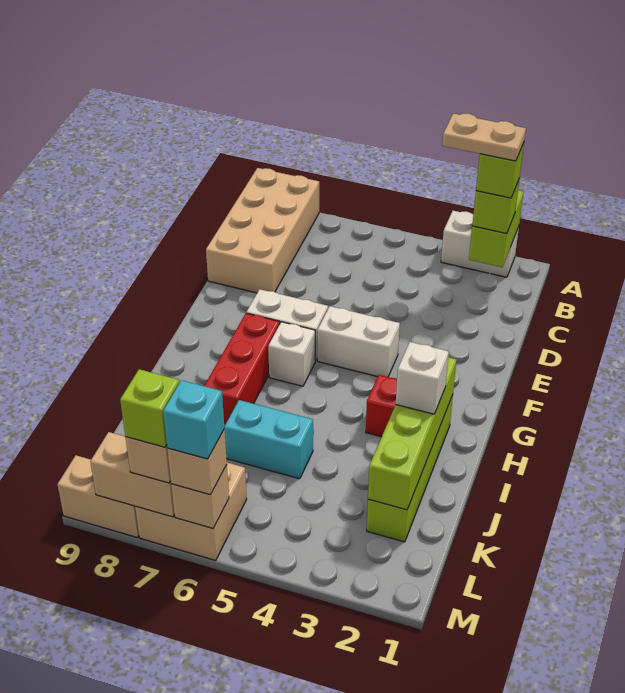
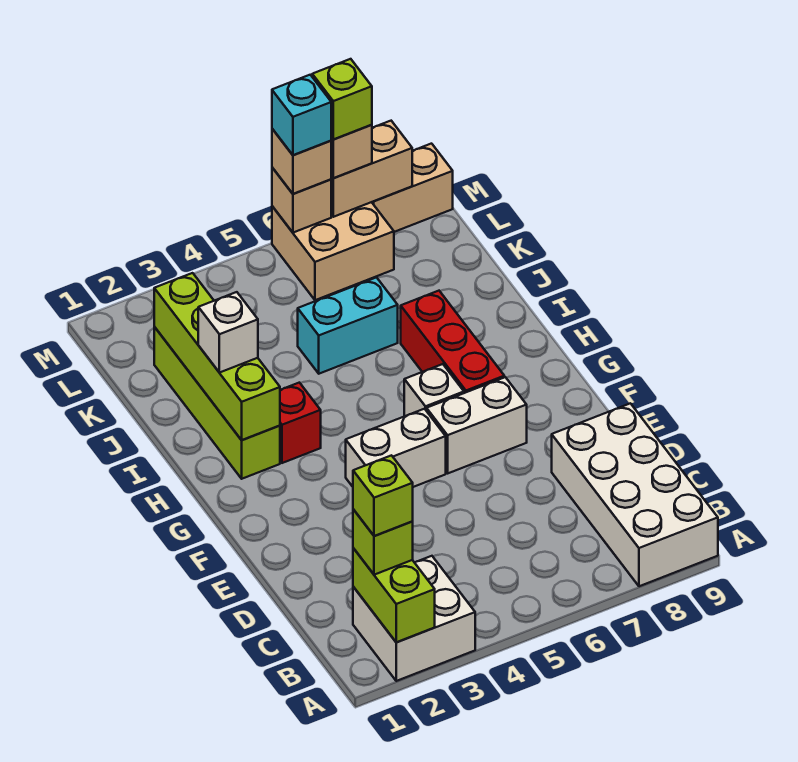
white 1x2 brick [441,211,519,277] -> white 2x2 brick [353,556,475,681]
tan 2x4 brick [206,168,319,293] -> white 2x4 brick [552,403,718,586]
tan 1x2 plate [442,113,526,161] -> none

